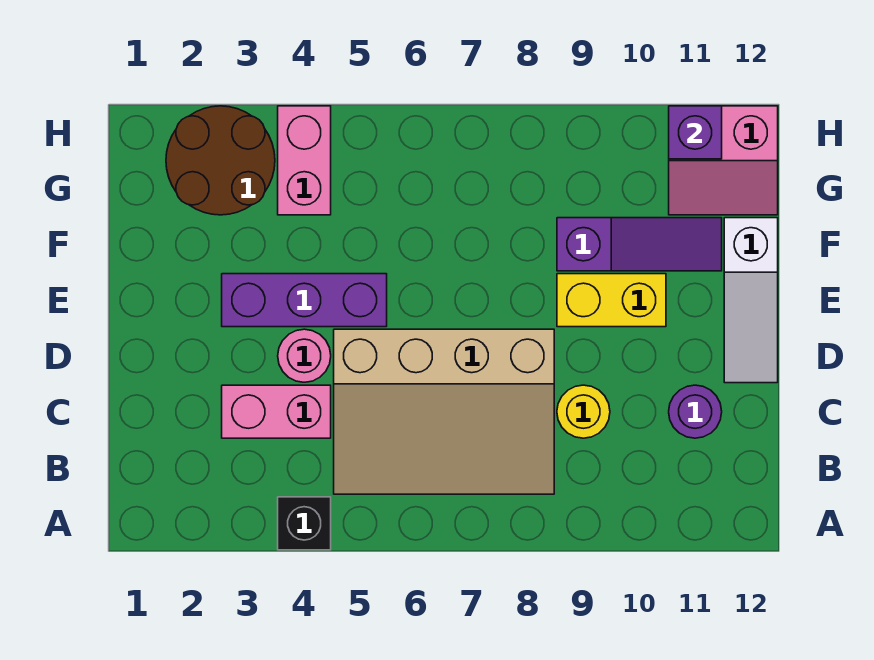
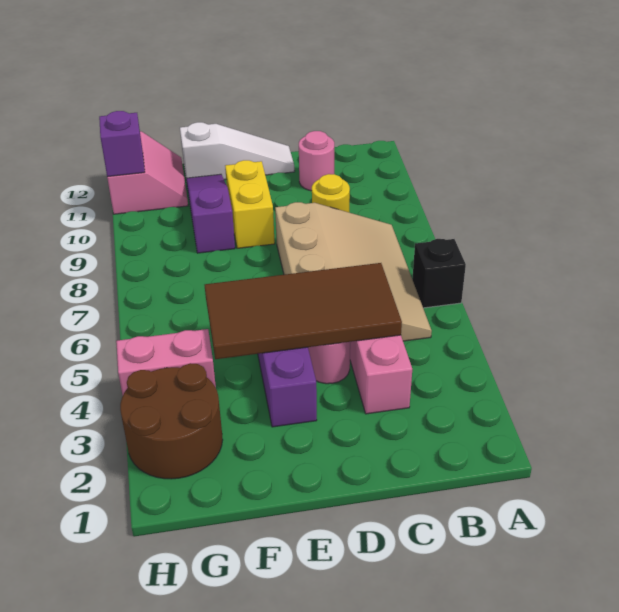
black 1x1 brick [278,497,331,550] -> black 1x1 brick moved to [412,239,466,308]
none -> brown 2x4 tile [205,263,402,359]
purple 1x1 round brick [669,385,722,438] -> pink 1x1 round brick [299,131,334,191]

